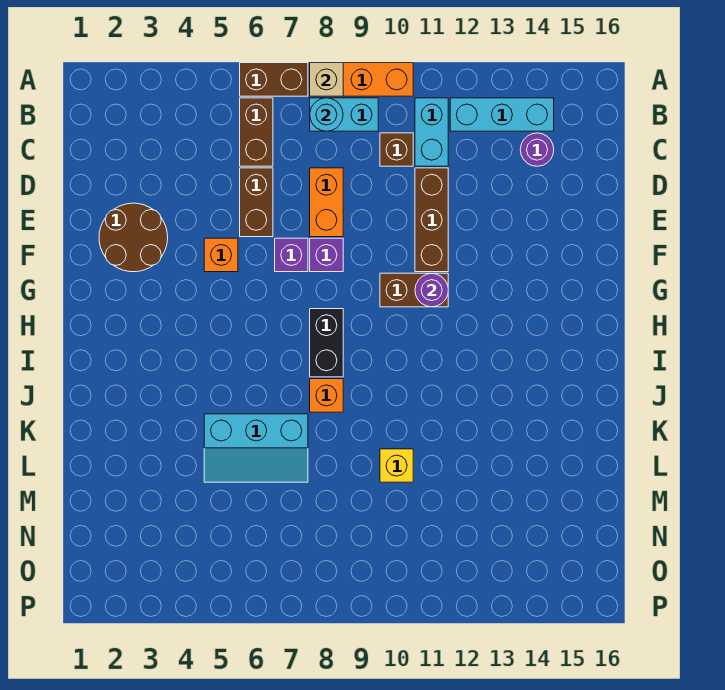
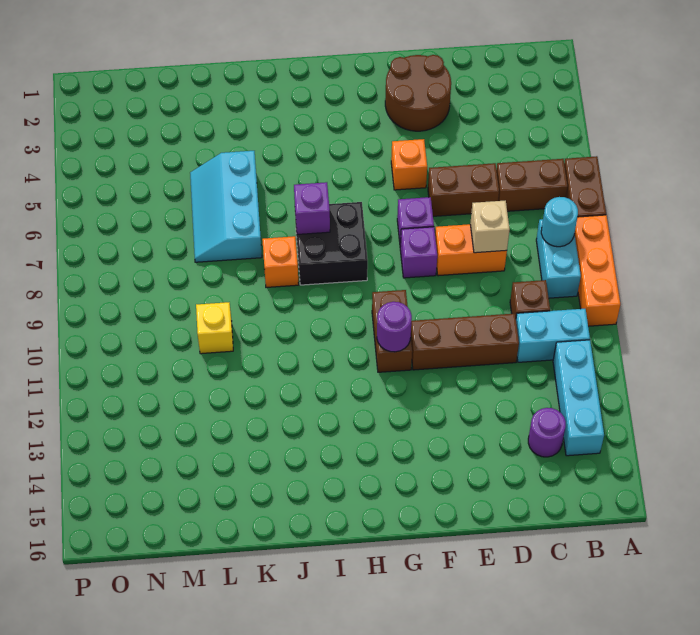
tan 1x1 brick [310,63,343,96] -> tan 1x1 brick moved to [470,200,510,253]
black 1x2 brick [310,309,343,377] -> black 2x2 brick [295,202,368,285]
none -> purple 1x1 brick [294,182,330,235]

